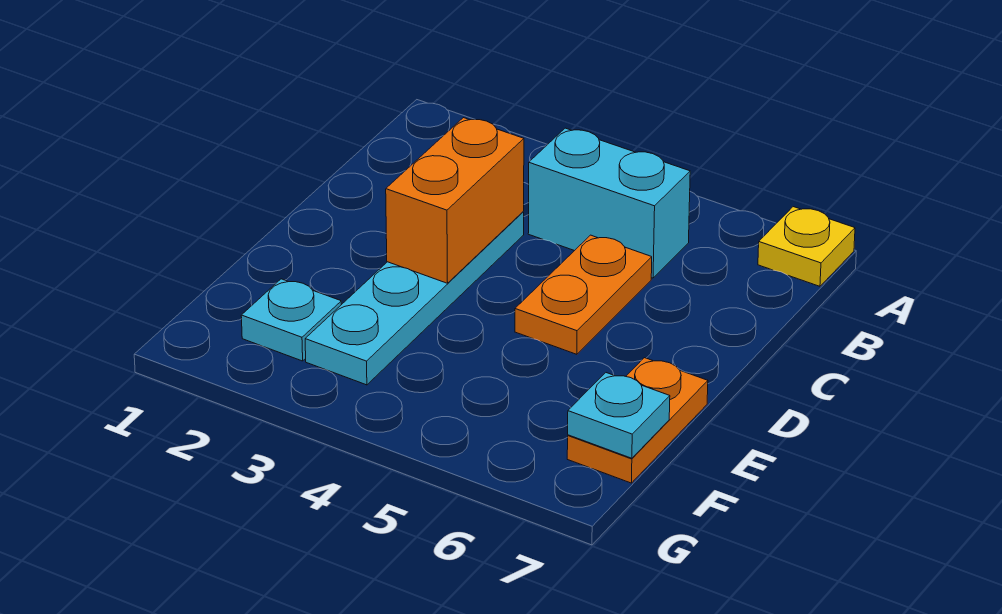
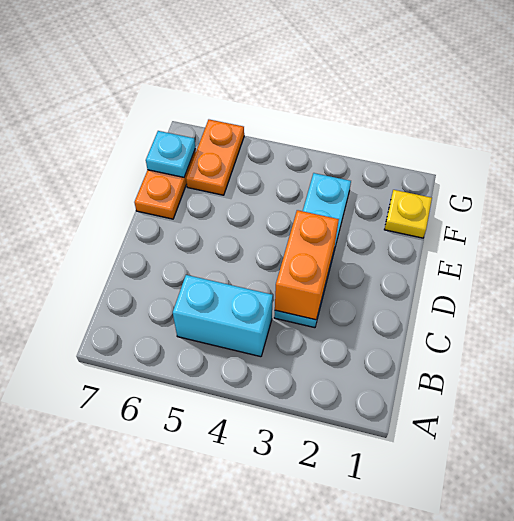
yellow 1x1 plate [758,207,855,286] -> yellow 1x1 plate moved to [384,190,432,238]
orange 1x2 plate [515,235,652,354] -> orange 1x2 plate moved to [186,120,244,195]
cyan 1x1 plate [241,279,341,361] -> none

